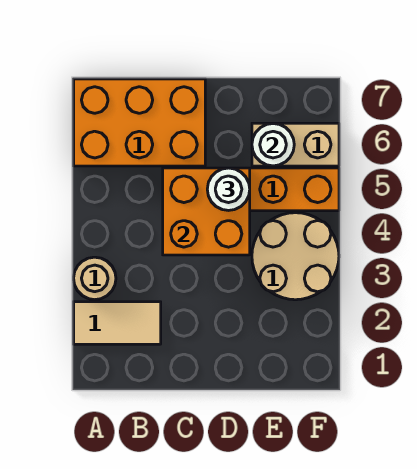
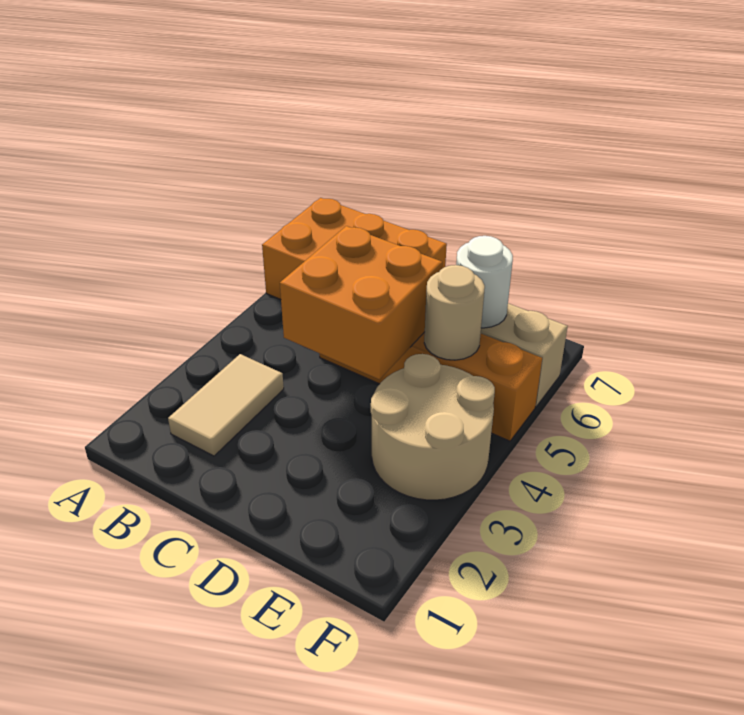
tan 1x2 tile [74,302,161,344] -> tan 1x2 tile turned to [168,354,284,456]
tan 1x1 round brick [74,257,116,300] -> tan 1x1 round brick moved to [424,265,485,360]
white 1x1 round brick [207,168,250,210] -> none

